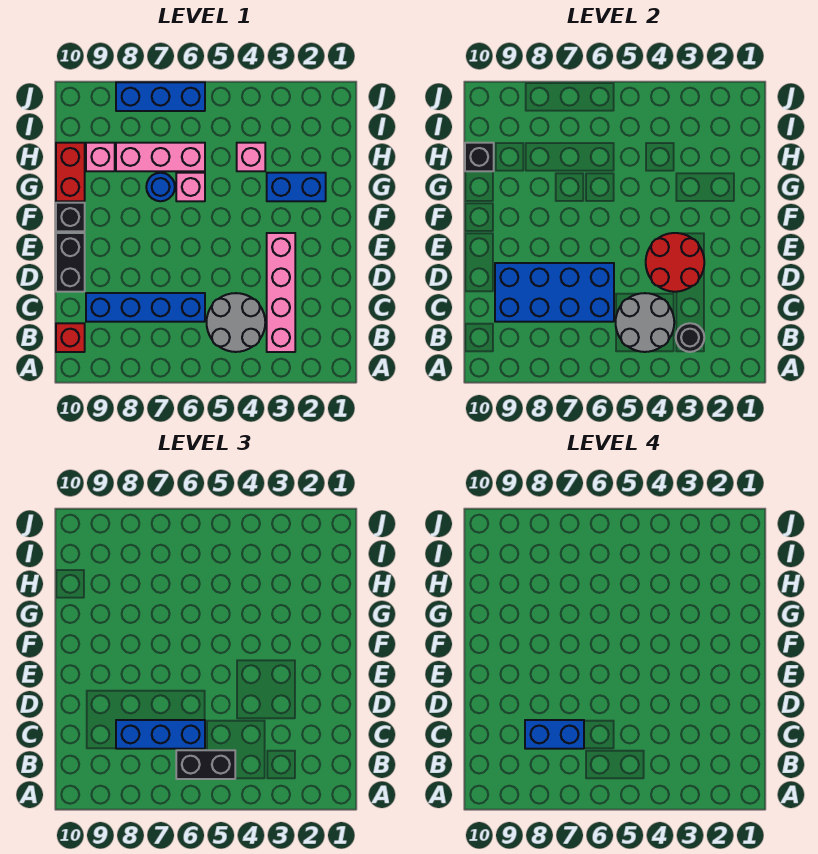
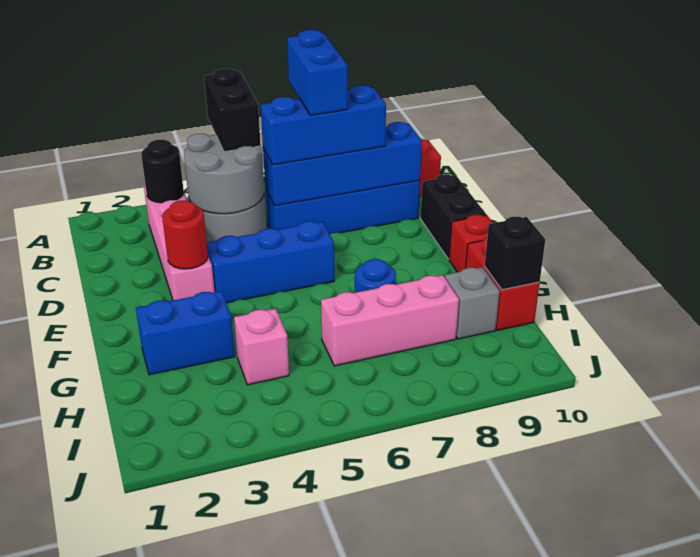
black 1x2 brick [176,750,235,779] -> black 1x2 brick turned to [204,68,261,152]
blue 2x4 brick [495,263,614,322] -> blue 1x4 brick [263,122,422,206]
blue 1x2 brick [525,720,584,749] -> blue 1x2 brick turned to [287,30,348,115]
red 2x2 round brick [646,233,704,292] -> red 1x1 round brick [162,201,208,269]
black 1x1 brick [56,203,85,231] -> red 1x1 brick [449,215,493,272]
pink 1x1 brick [176,173,205,201] -> none
pink 1x1 brick [86,143,115,171] -> grey 1x1 brick [445,267,500,339]
blue 1x3 brick [116,82,205,111] -> blue 1x3 brick moved to [207,221,334,303]

